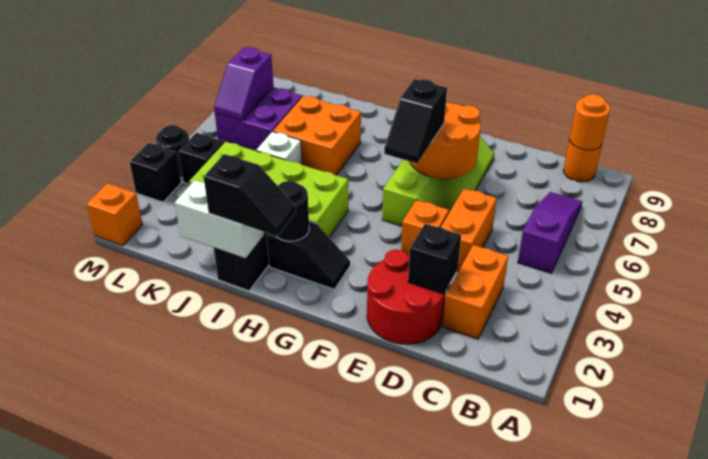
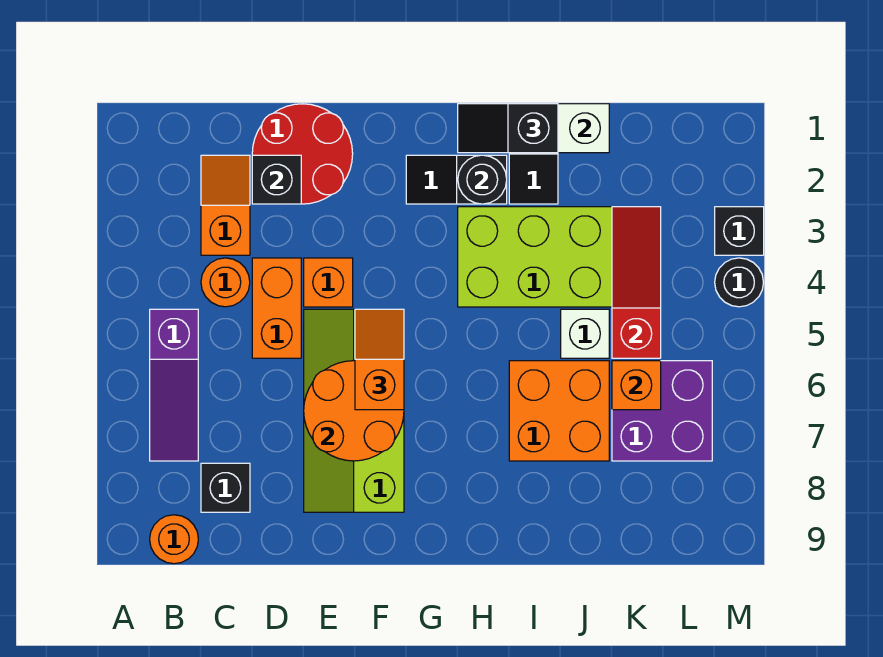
orange 1x1 round brick [570,94,610,150] -> orange 1x1 round brick moved to [201,258,250,307]
orange 1x2 brick [443,245,508,339] -> orange 1x2 slope [201,155,250,255]
black 1x2 slope [384,79,447,163] -> orange 1x2 slope [355,309,404,410]
none -> red 1x3 slope [612,207,661,358]
black 1x1 brick [179,133,224,184] -> black 1x1 brick moved to [201,463,250,512]
purple 1x2 slope [214,47,274,121] -> none
orange 1x1 brick [87,183,143,246] -> orange 1x1 brick moved to [612,361,661,410]

